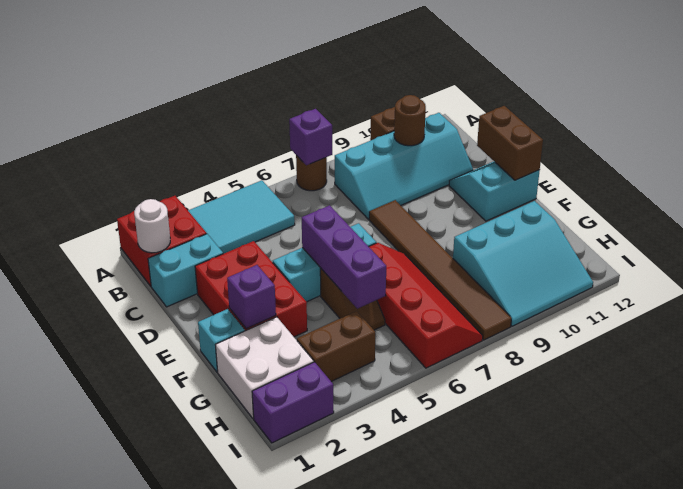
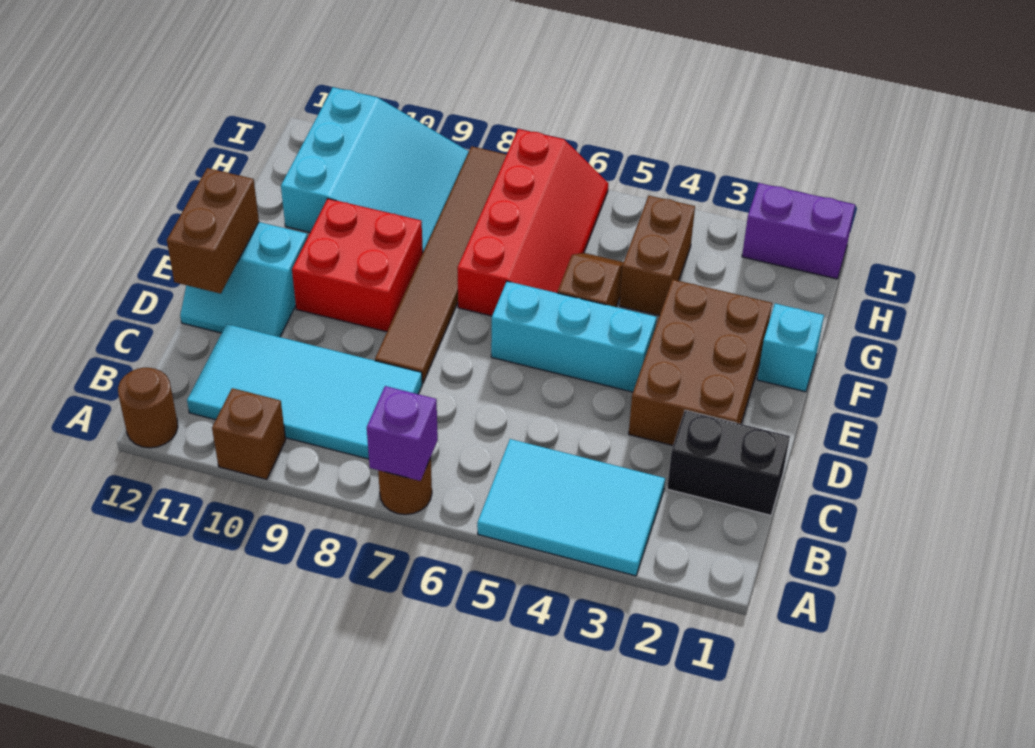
red 2x2 brick [117,196,207,286] -> red 2x2 brick moved to [292,199,423,332]
white 1x1 round brick [134,199,170,253] -> none
cyan 2x4 slope [334,113,473,219] -> cyan 2x4 tile [187,324,422,459]
brown 1x1 round brick [394,95,426,146] -> brown 1x1 round brick moved to [118,368,178,448]
cyan 1x2 brick [148,234,223,307] -> black 1x2 brick [667,410,790,515]
red 2x3 brick [195,241,307,337] -> brown 2x3 brick [629,279,772,445]
purple 1x3 brick [302,205,386,309] -> none
purple 1x1 brick [227,265,276,329] -> none
red 2x4 slope [369,243,483,368] -> red 2x4 slope turned to [457,129,608,316]
white 2x2 brick [216,317,314,419] -> none
cyan 3x3 slope [453,201,593,326] -> cyan 3x3 slope turned to [281,87,469,252]
brown 1x2 brick [297,311,375,382] -> brown 1x2 brick turned to [619,196,695,316]

